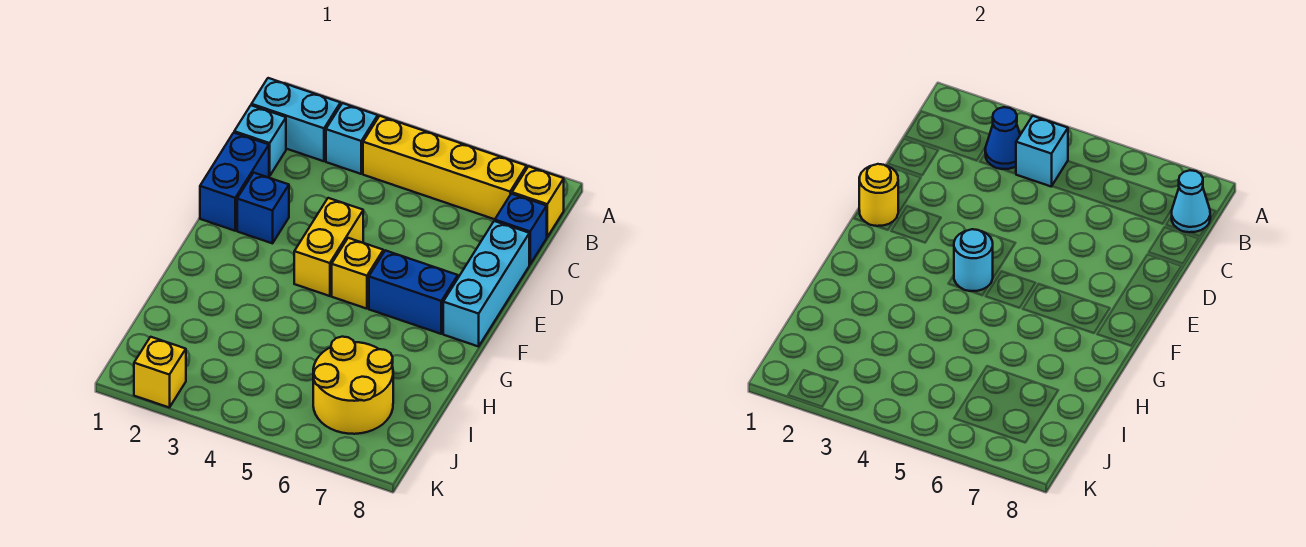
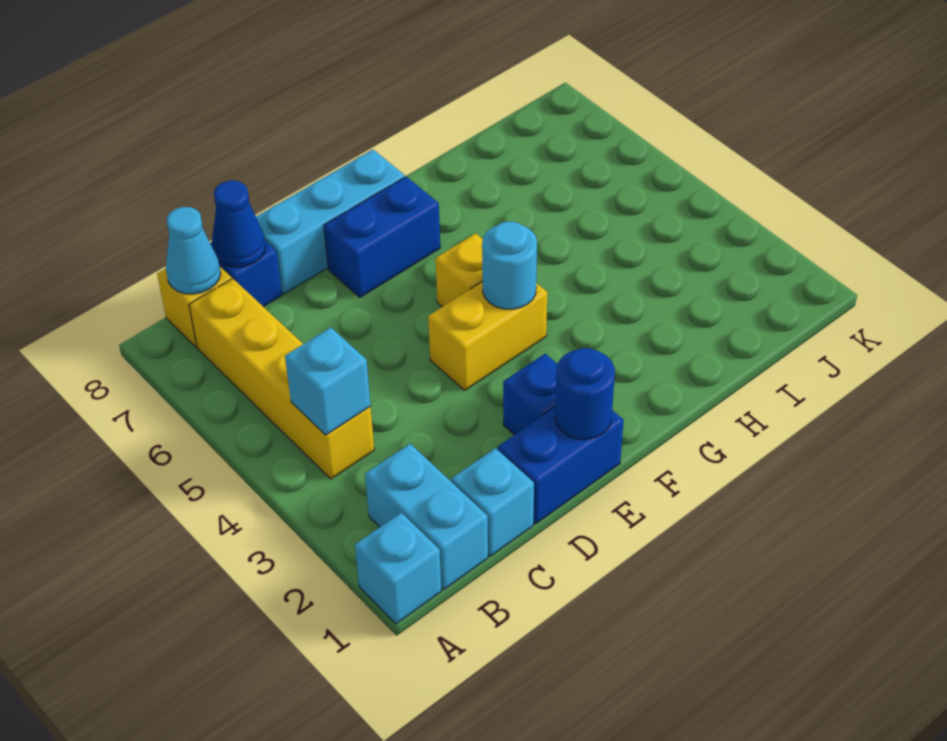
cyan 1x1 brick [326,103,378,174] -> cyan 1x1 brick moved to [355,513,441,624]
blue 1x1 cone [985,107,1020,169] -> blue 1x1 cone moved to [212,181,266,267]
yellow 1x1 round brick [859,164,898,226] -> blue 1x1 round brick [555,348,615,439]
blue 1x2 brick [369,250,458,334] -> blue 1x2 brick turned to [324,177,440,297]
yellow 2x2 round brick [313,337,393,434] -> none
yellow 1x1 brick [134,337,186,408] -> none

